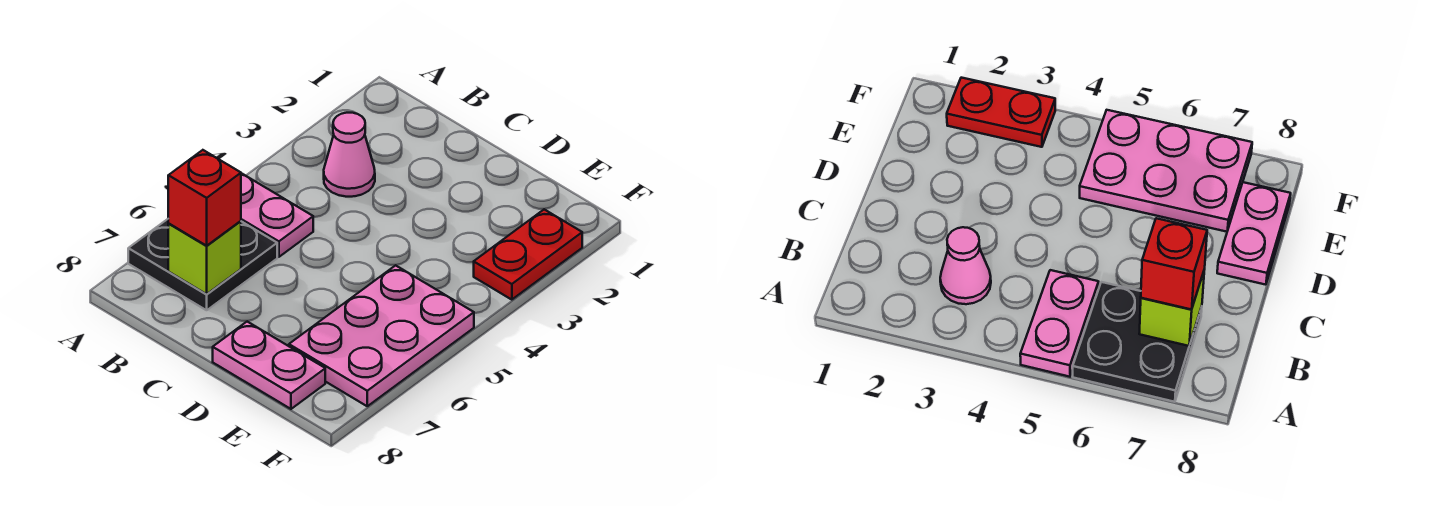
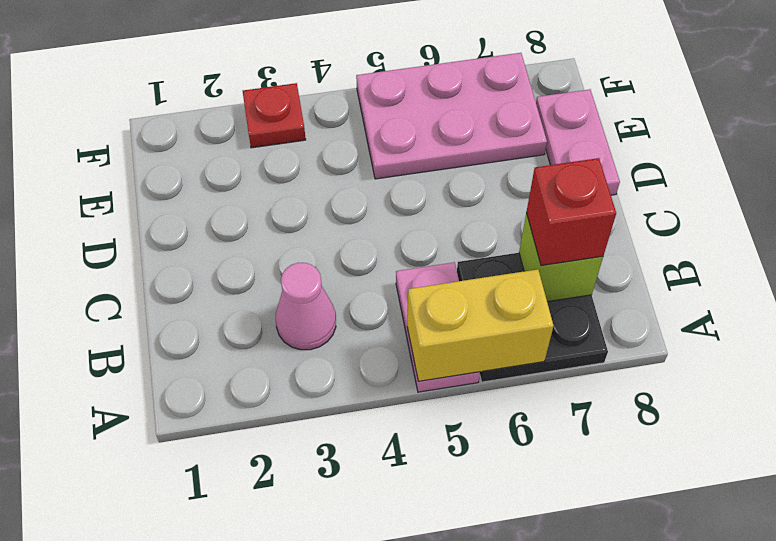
none -> yellow 1x2 brick [407,269,554,381]
red 1x2 plate [474,209,582,300] -> red 1x1 plate [243,83,306,148]

